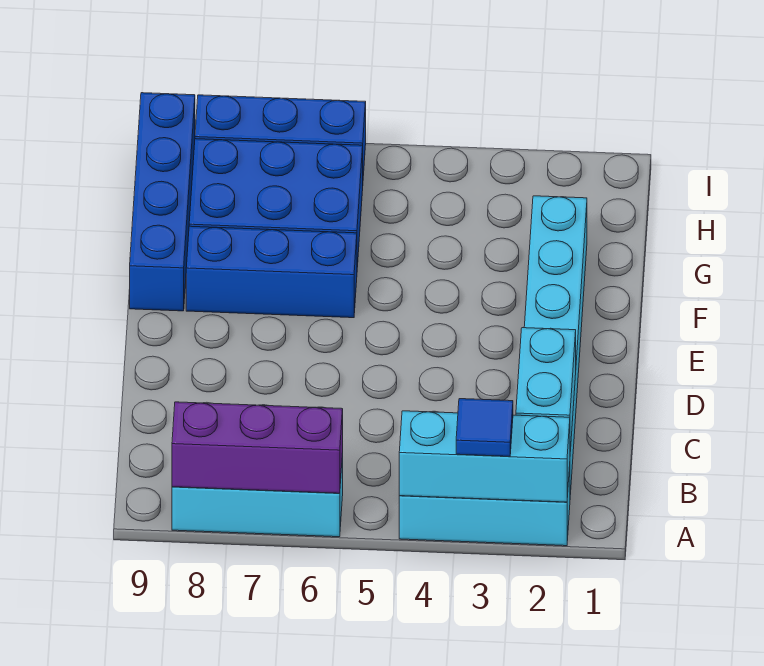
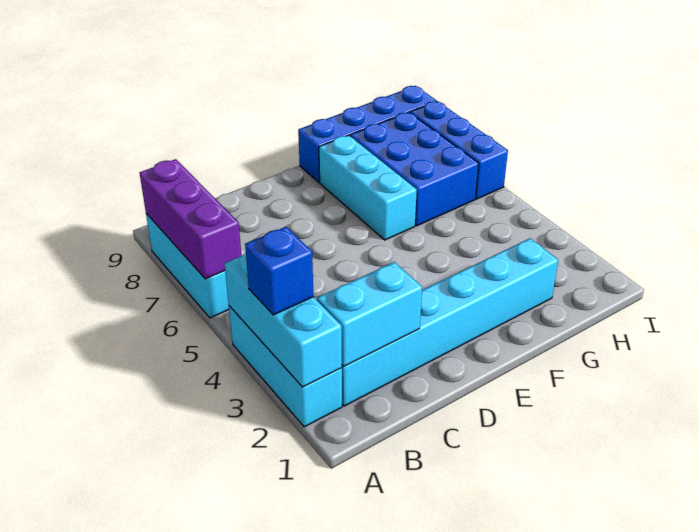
blue 1x1 tile [456,399,513,456] -> blue 1x1 brick [245,227,314,315]
blue 1x3 brick [186,226,357,318] -> cyan 1x3 brick [319,135,417,240]

